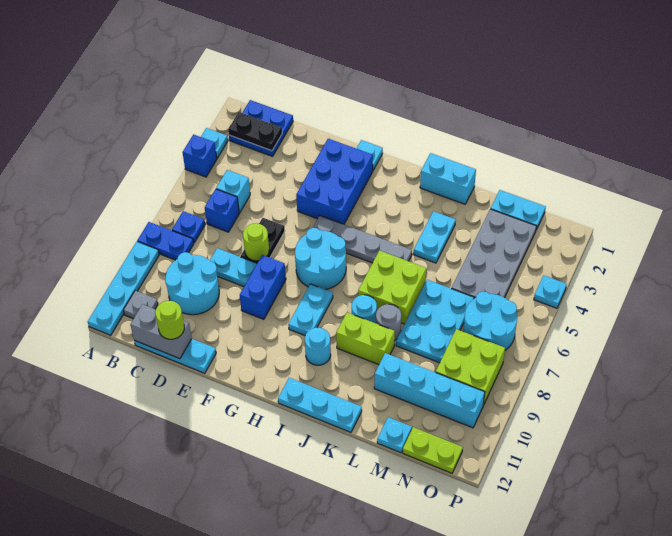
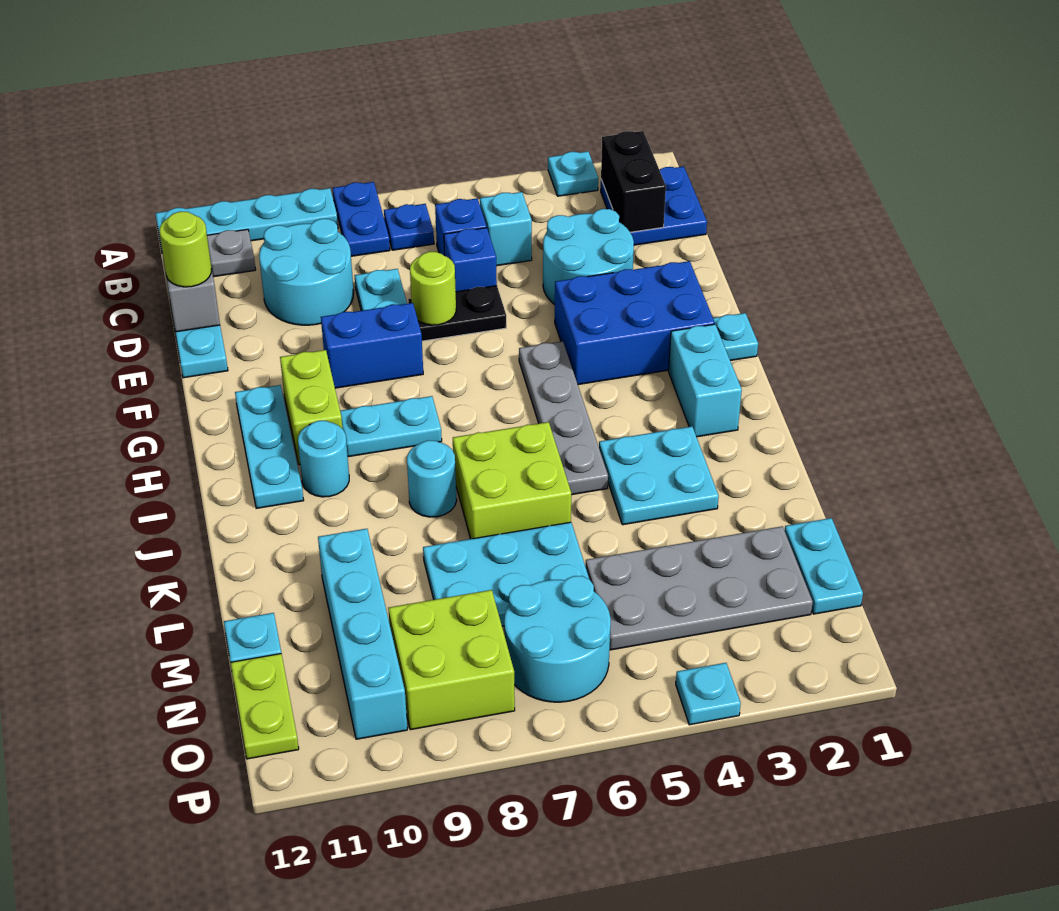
blue 1x1 brick [182,135,217,177] -> blue 1x1 brick moved to [444,228,497,292]
black 1x2 plate [228,112,282,151] -> black 1x2 brick [601,131,666,233]
cyan 2x2 round brick [295,228,346,289] -> cyan 2x2 round brick moved to [543,209,634,305]
cyan 1x3 plate [278,378,362,432] -> cyan 1x3 plate moved to [235,385,304,509]
cyan 1x2 brick [420,153,476,204] -> cyan 1x2 brick moved to [668,324,742,437]
lime 1x2 brick [336,313,395,365] -> lime 1x2 brick moved to [280,350,342,465]
cyan 1x2 plate [413,211,456,263] -> cyan 2x2 plate [599,426,719,525]
grey 1x1 round brick [376,304,401,341] -> none

